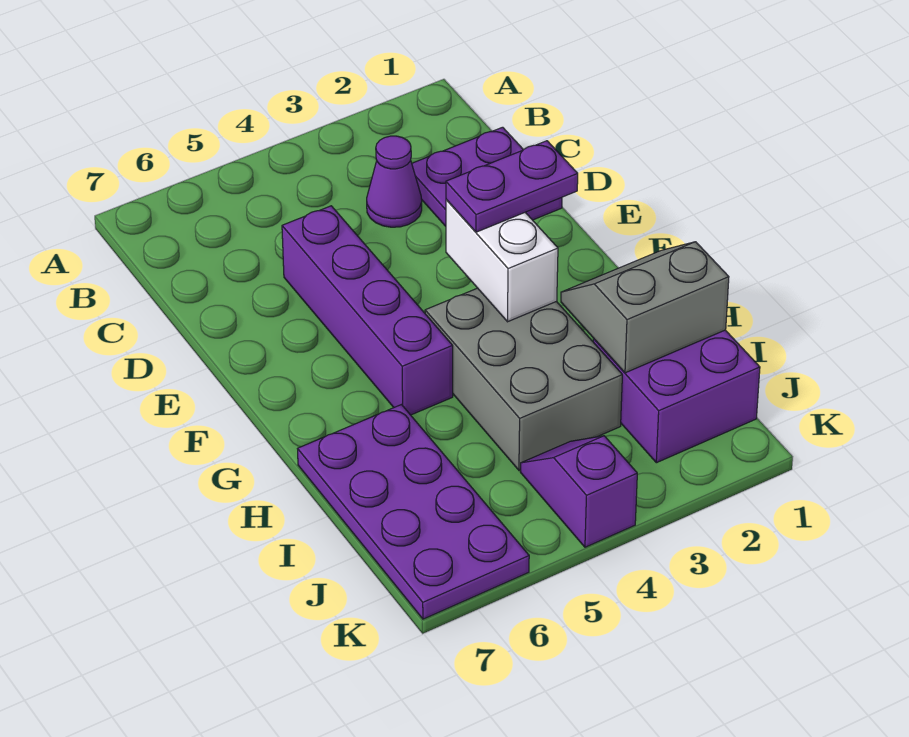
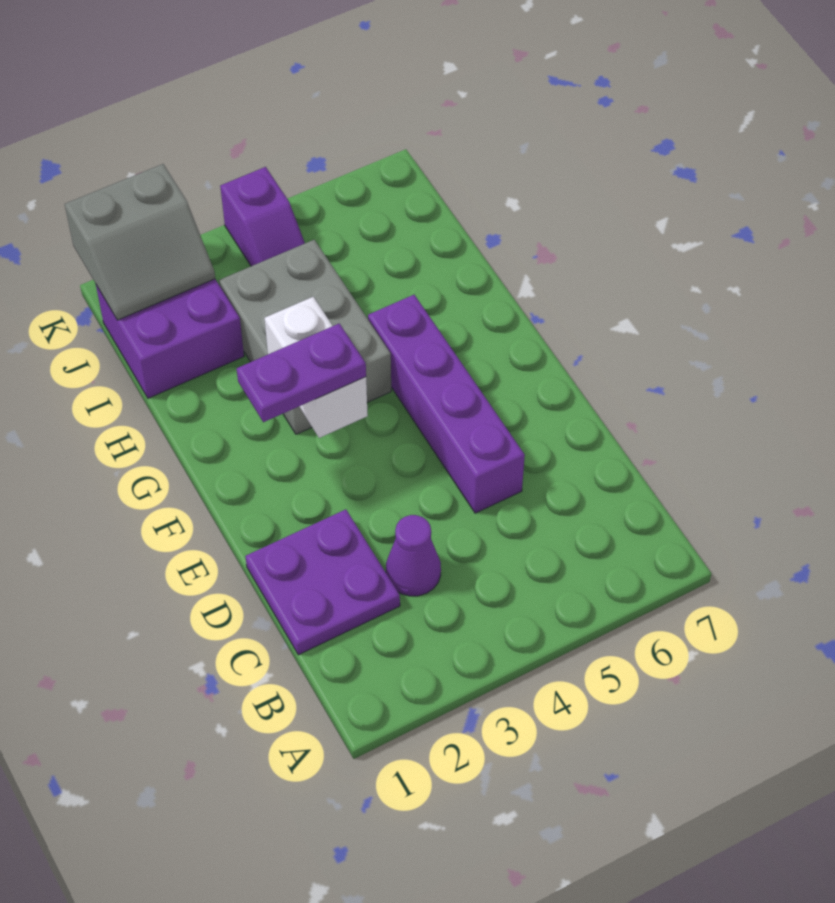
grey 2x2 slope [561,242,729,373] -> grey 2x2 slope moved to [65,164,215,320]
purple 2x4 plate [298,405,529,619] -> none

